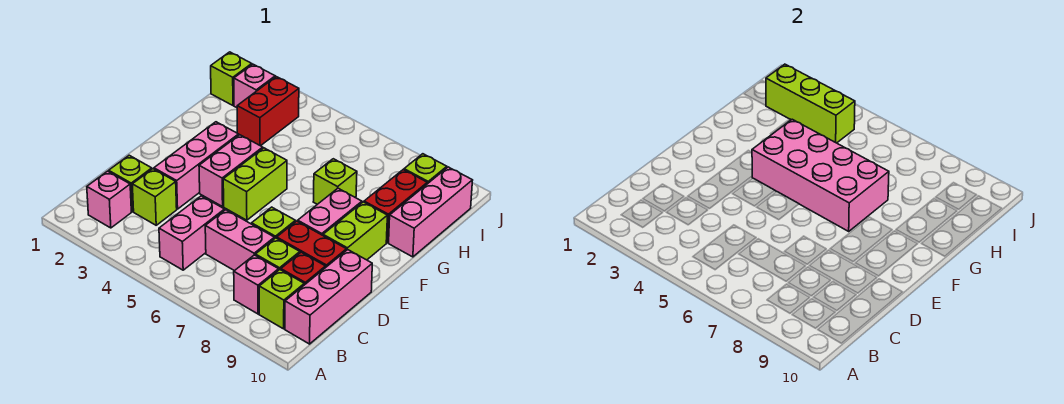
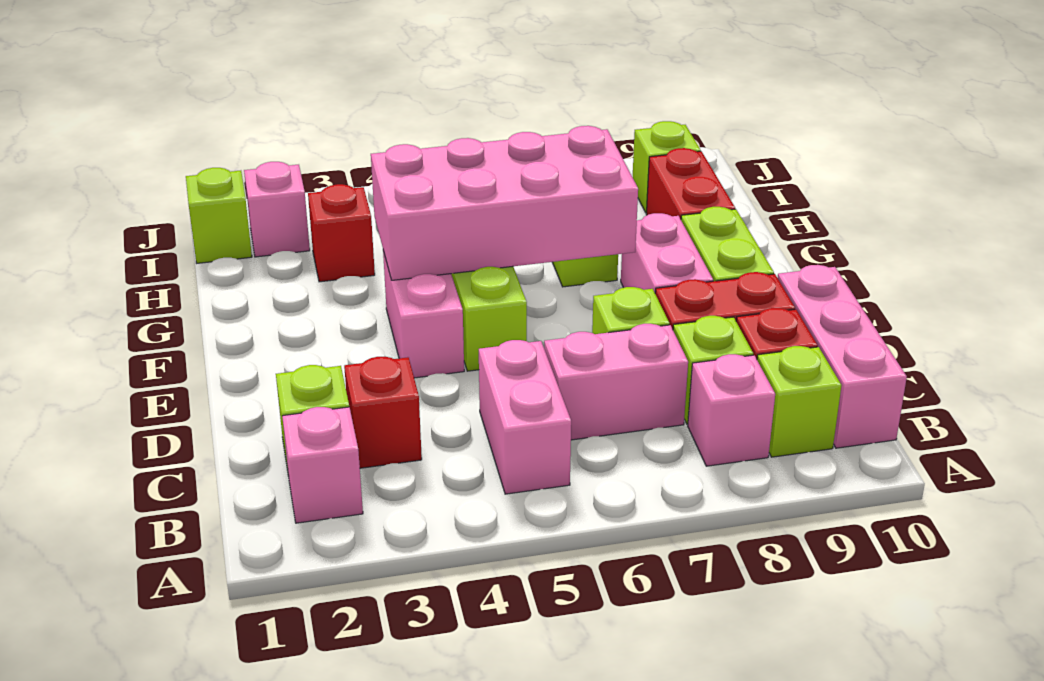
lime 1x1 brick [132,169,177,225] -> red 1x1 brick [344,356,422,468]
pink 1x3 brick [154,122,239,209] -> none
pink 1x3 brick [389,167,473,257] -> none
red 1x2 brick [237,77,299,146] -> red 1x1 brick [308,184,375,282]
lime 1x3 brick [766,64,855,143] -> none

